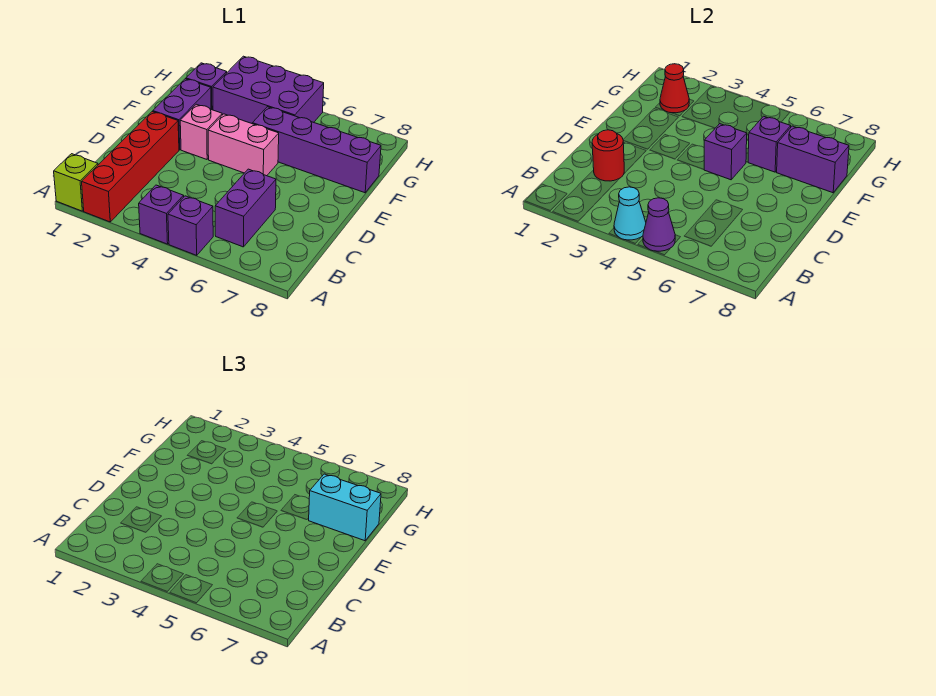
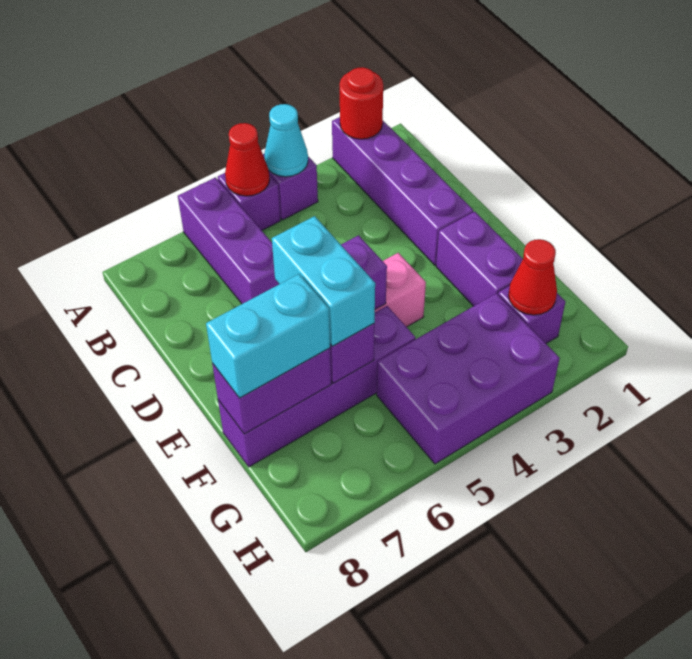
lime 1x1 brick [54,154,98,211] -> none
red 1x4 brick [82,112,179,222] -> purple 1x4 brick [332,117,473,265]
purple 1x1 cone [643,198,675,251] -> red 1x1 cone [225,123,270,196]
purple 1x2 brick [215,169,276,247] -> purple 1x3 brick [178,177,279,304]
red 1x1 round brick [592,130,624,181] -> red 1x1 round brick moved to [340,67,383,139]
pink 1x1 brick [180,104,222,159] -> none
none -> cyan 1x2 brick [272,216,375,346]

